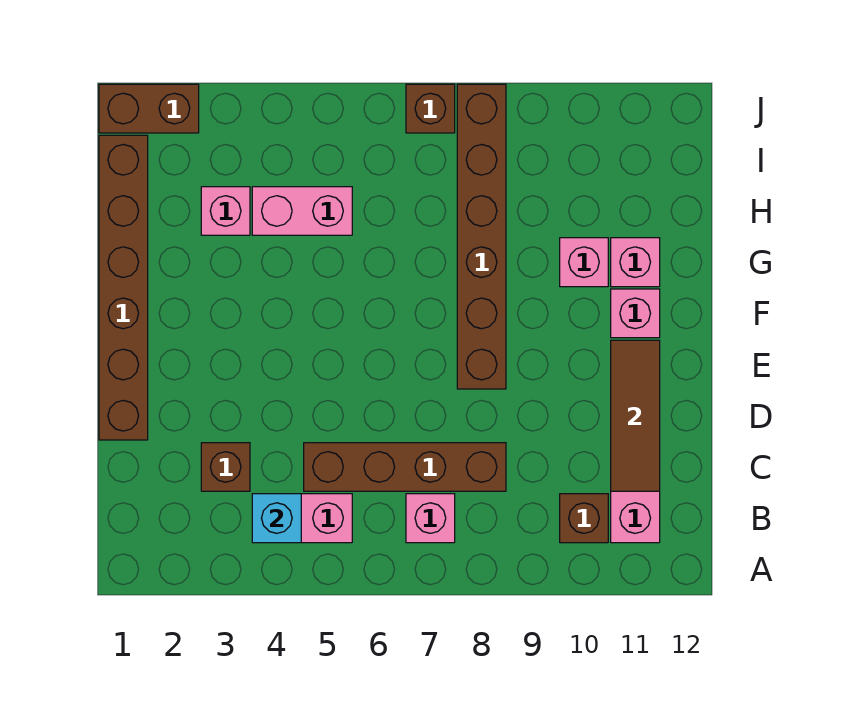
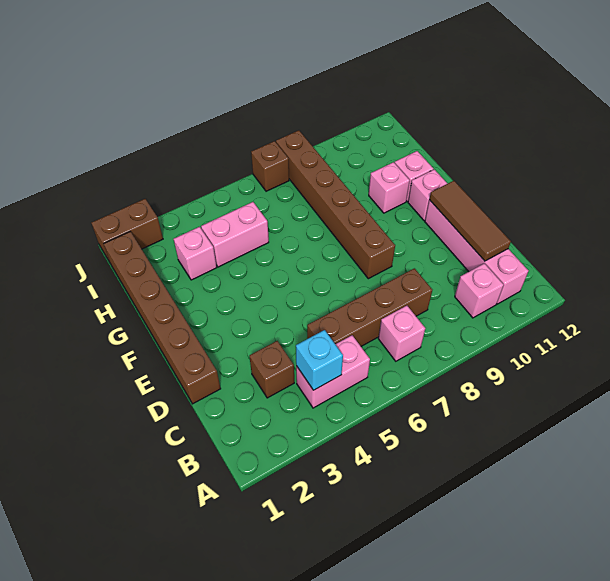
brown 1x1 brick [560,494,608,543] -> pink 1x1 brick [455,263,504,318]

